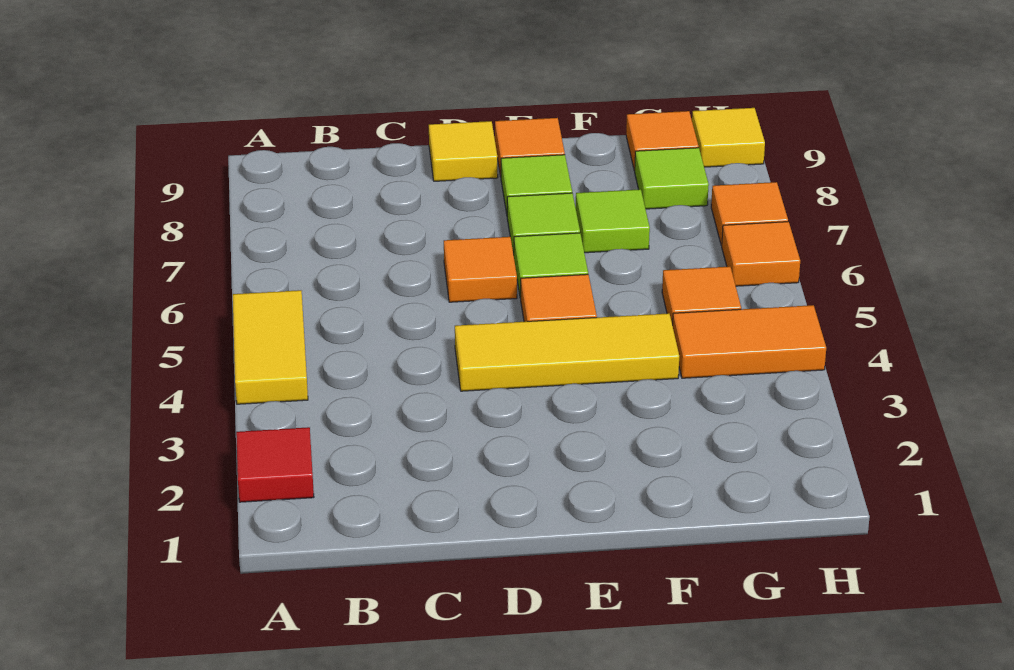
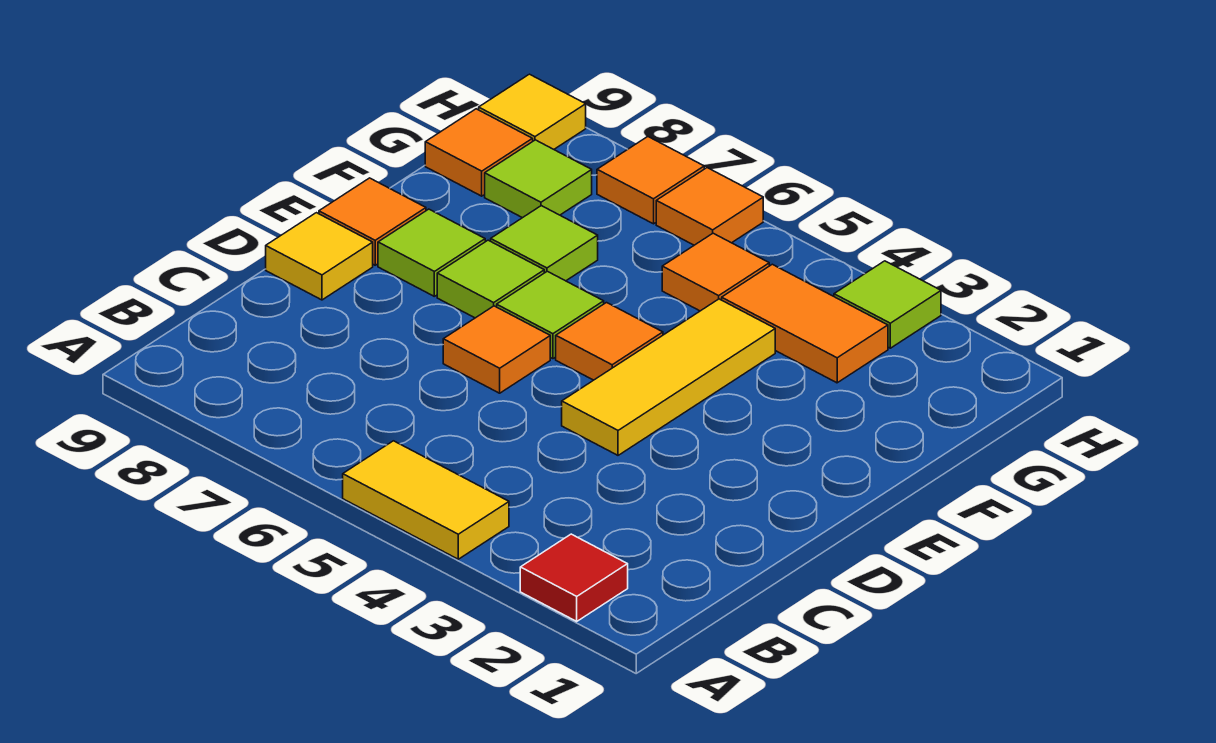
orange 1x2 tile [672,305,826,378] -> orange 1x2 tile turned to [722,264,888,383]
none -> lime 1x1 tile [834,261,941,348]

